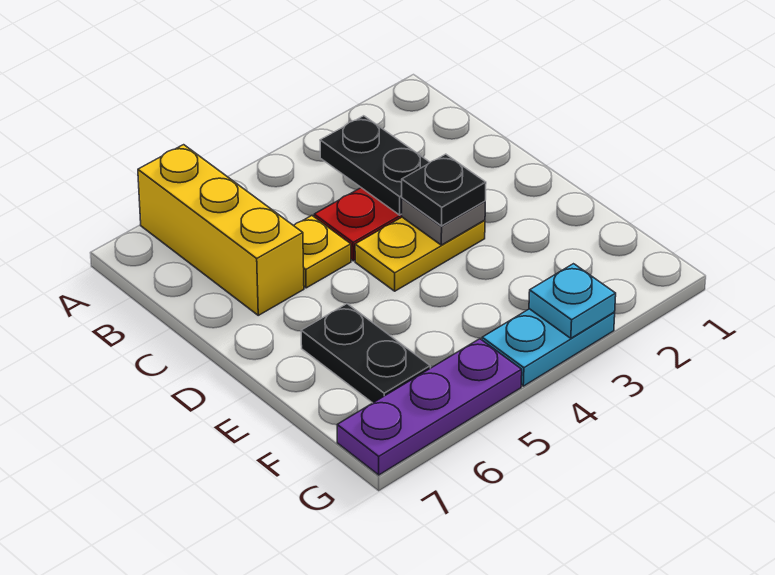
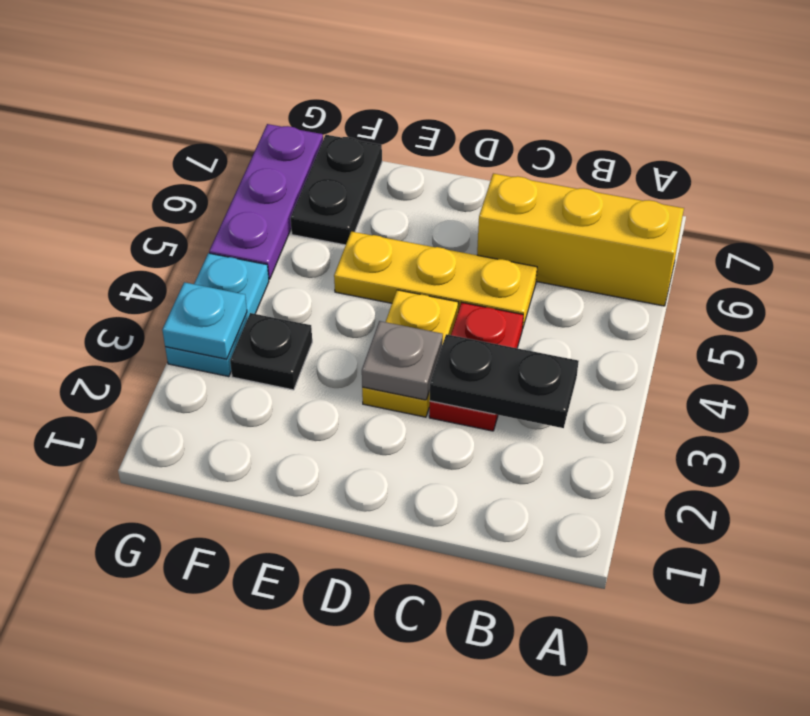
yellow 1x1 plate [294,216,351,288] -> yellow 1x3 plate [334,231,537,329]
black 1x1 plate [402,154,486,226] -> black 1x1 plate moved to [230,313,312,390]
black 1x2 plate [301,304,430,403] -> black 1x2 plate turned to [291,135,382,245]

